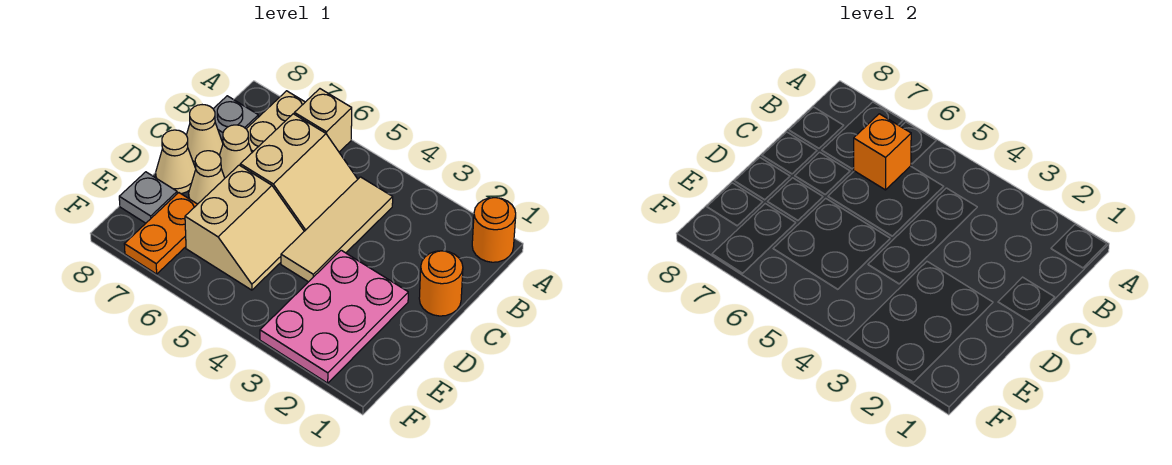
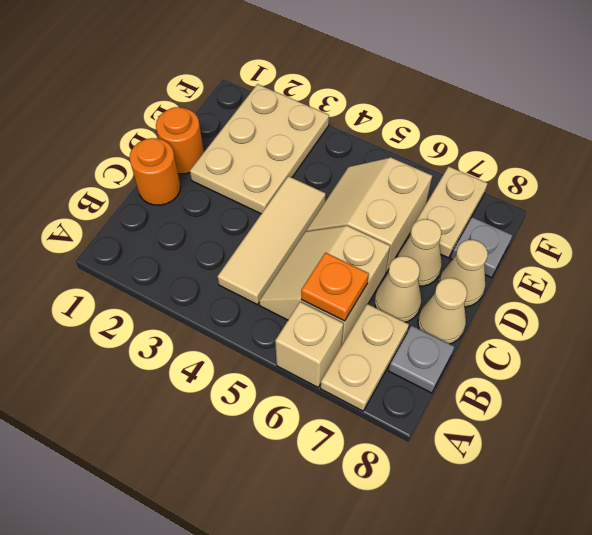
orange 1x1 round brick [472,198,516,262] -> orange 1x1 round brick moved to [156,107,204,174]
orange 1x1 brick [854,114,911,190] -> orange 1x1 plate [301,253,369,321]
pink 2x3 plate [260,250,408,383] -> tan 2x3 plate [190,84,329,214]
orange 1x2 plate [124,193,197,274] -> tan 1x2 plate [409,167,488,258]

